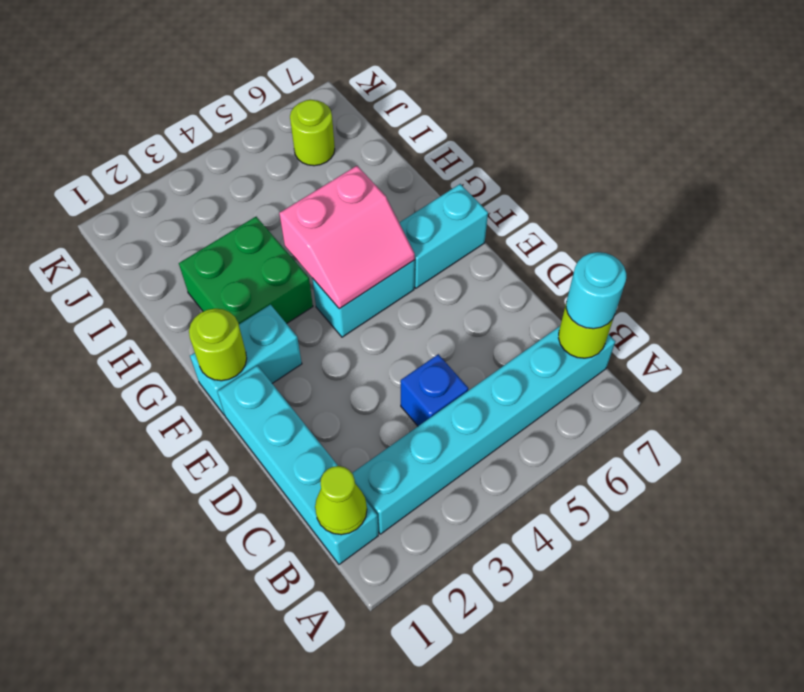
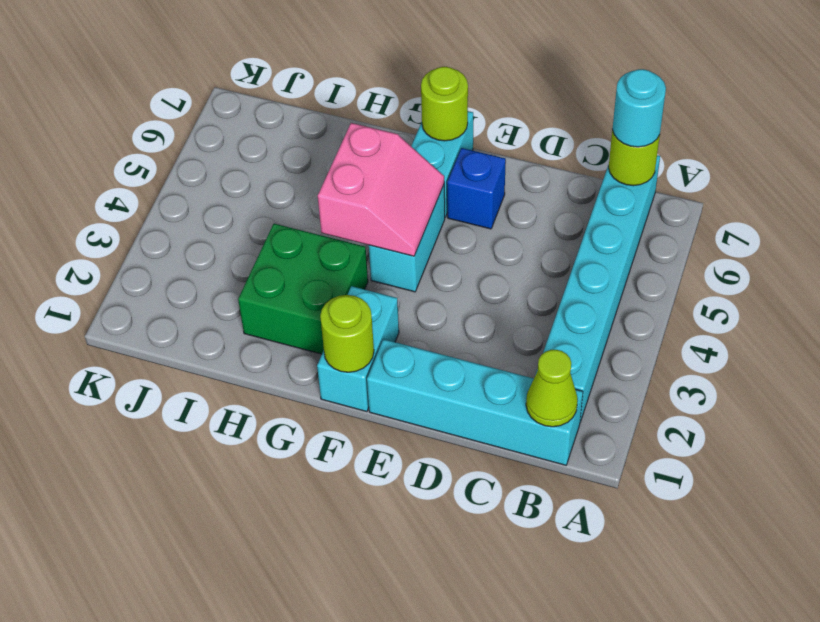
blue 1x1 brick [401,354,468,426] -> blue 1x1 brick moved to [447,148,506,229]
lime 1x1 round brick [290,100,335,166] -> lime 1x1 round brick moved to [421,67,468,141]

